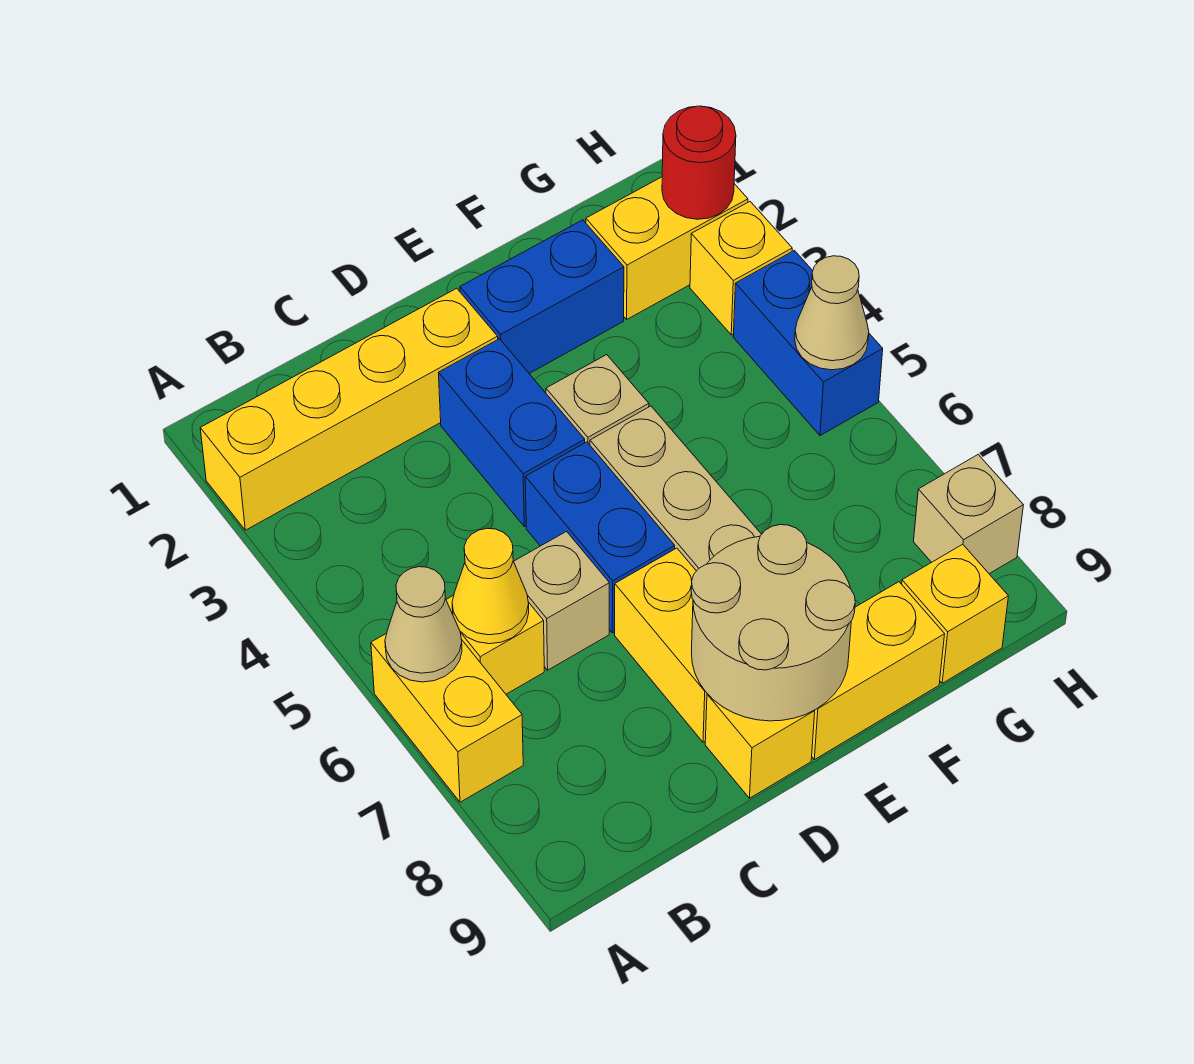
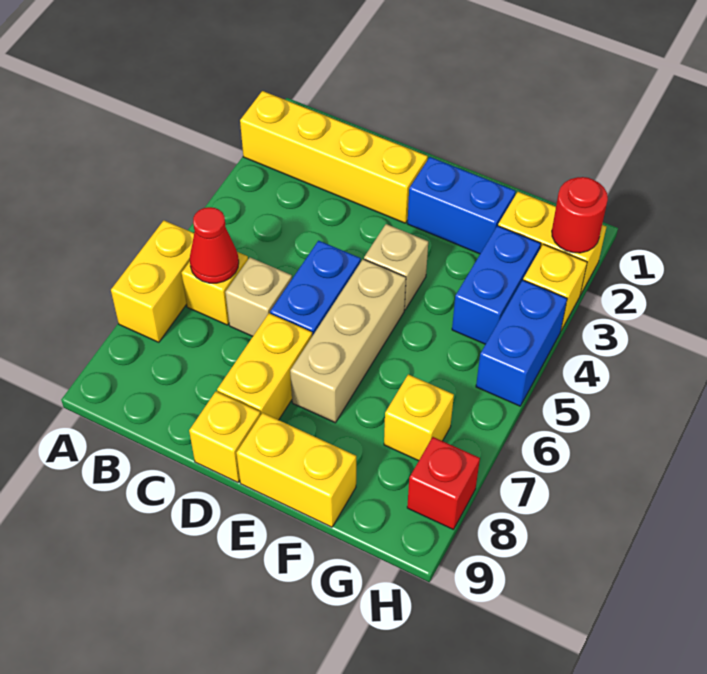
tan 1x1 cone [385,567,462,682] -> none
yellow 1x1 cone [452,528,529,644] -> red 1x1 cone [190,207,239,283]
blue 1x2 brick [439,339,585,527] -> blue 1x2 brick moved to [452,226,541,344]
tan 2x2 round brick [691,525,855,721] -> none
yellow 1x1 brick [902,544,1008,683] -> yellow 1x1 brick moved to [384,374,454,461]
tan 1x1 cone [795,256,869,370] -> none
tan 1x1 brick [914,455,1023,574] -> red 1x1 brick [407,437,480,530]

